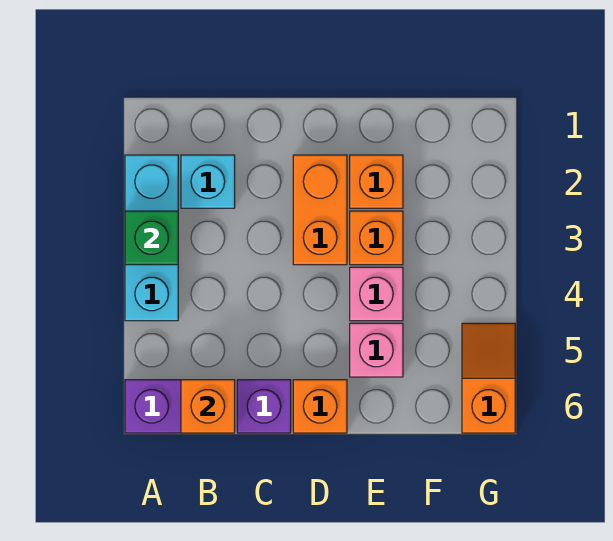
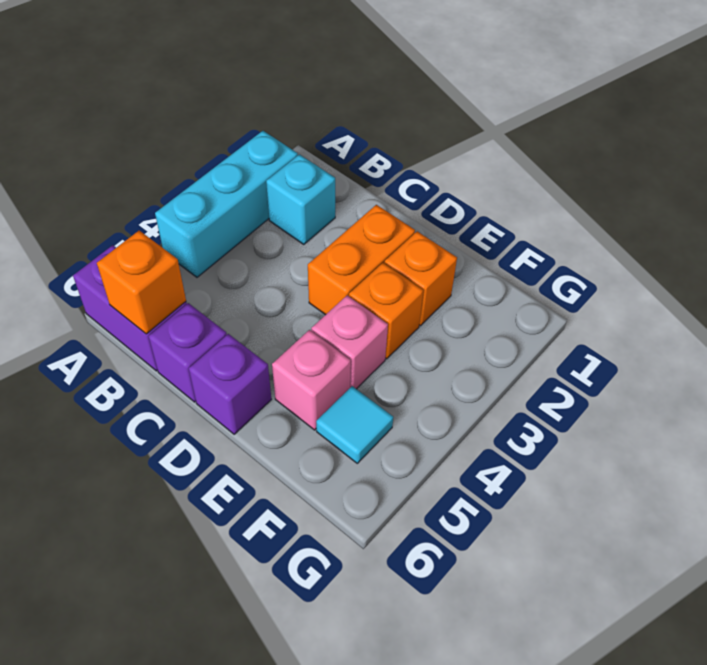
green 1x1 brick [125,211,178,265] -> none
orange 1x1 brick [293,380,347,433] -> purple 1x1 brick [189,334,272,434]
none -> cyan 1x1 tile [316,386,393,463]
orange 1x2 slope [462,323,515,433] -> none

